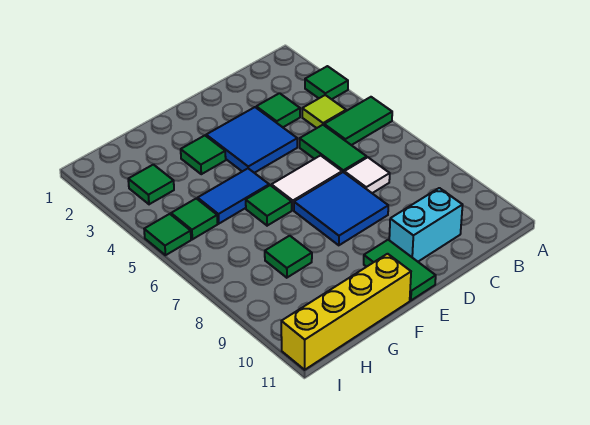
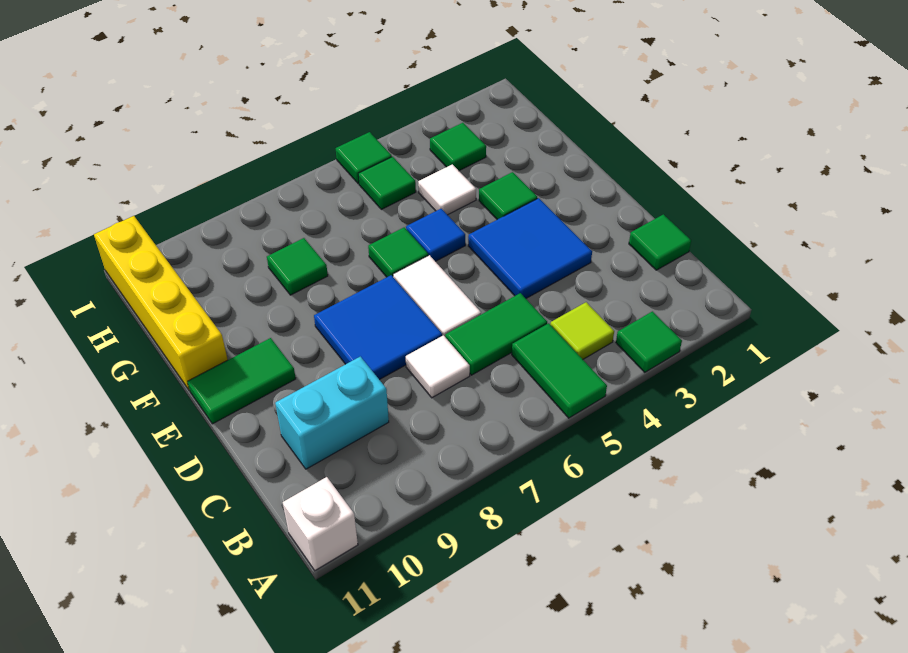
none -> white 1x1 brick [283,477,358,570]
green 1x1 tile [256,93,300,127] -> green 1x1 tile moved to [629,214,691,270]
cyan 1x2 brick [389,188,463,262] -> cyan 1x2 brick turned to [275,357,389,469]
blue 1x2 tile [198,168,269,224] -> blue 1x1 tile [406,209,465,261]
none -> white 1x1 tile [418,164,476,215]

